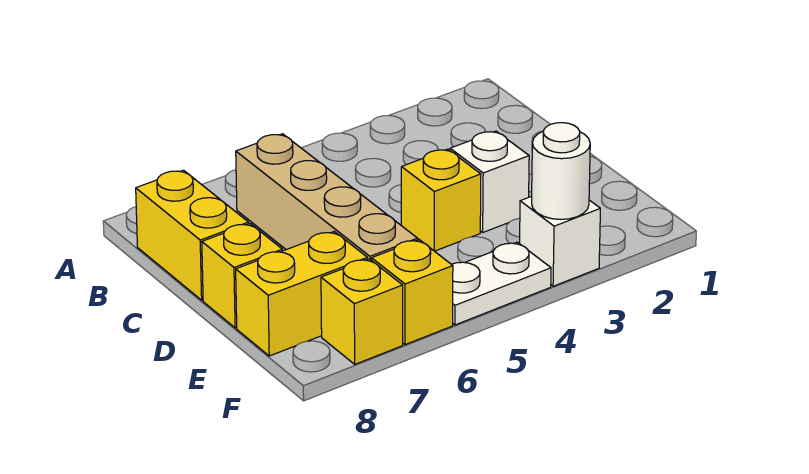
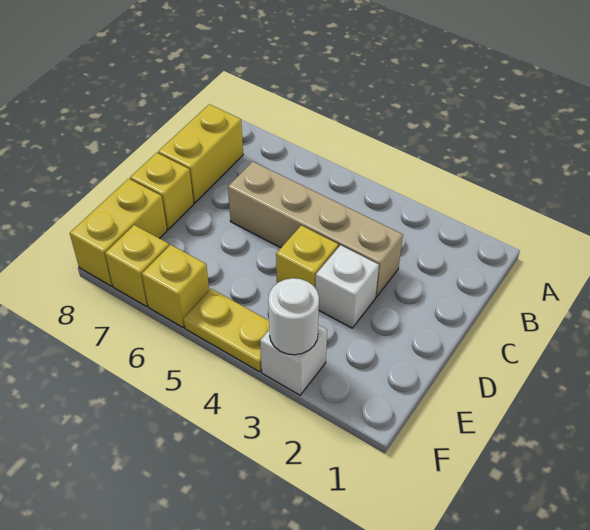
tan 1x4 brick [236,134,418,260] -> tan 1x4 brick turned to [228,161,403,297]
yellow 1x2 brick [236,232,367,356] -> yellow 1x2 brick turned to [70,179,167,286]
white 1x2 plate [451,242,551,325] -> yellow 1x2 plate [183,289,269,372]

